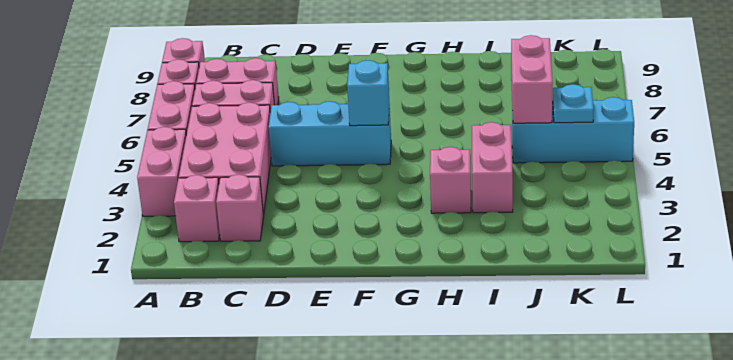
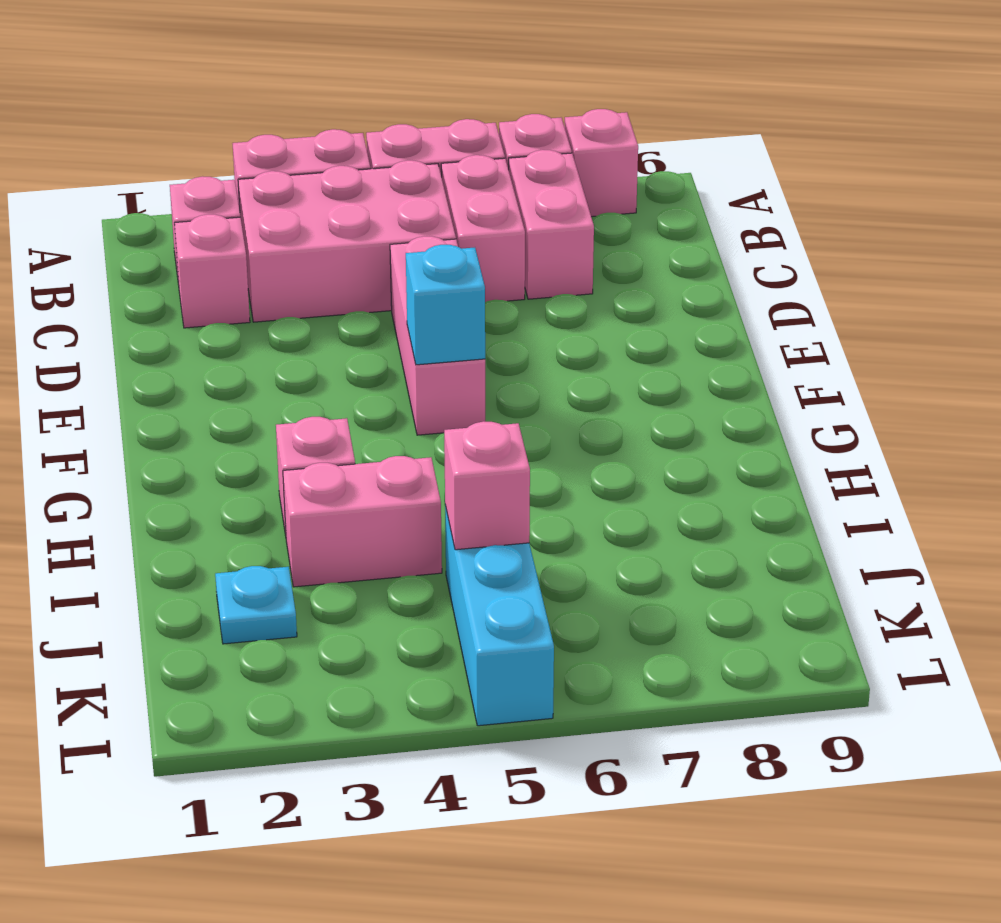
cyan 1x3 brick [269,101,391,166] -> pink 1x3 brick [390,236,485,435]
pink 1x2 brick [511,35,553,123] -> pink 1x1 brick [444,421,530,550]
cyan 1x1 plate [553,84,594,123] -> cyan 1x1 plate moved to [215,566,297,644]

